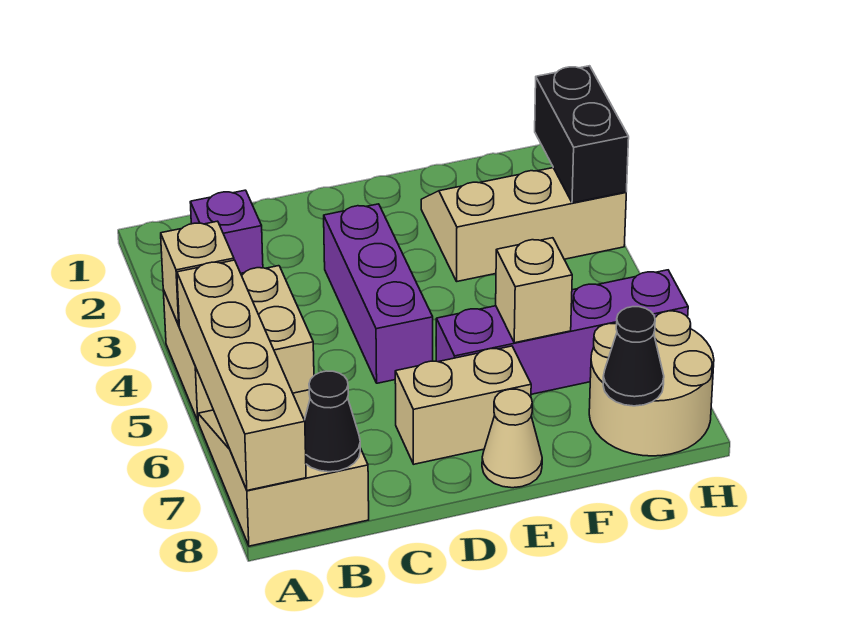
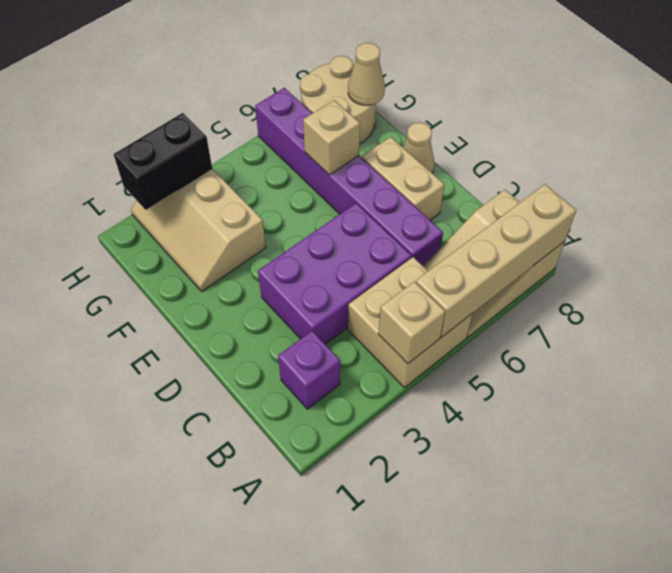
black 1x1 cone [304,371,360,472] -> none
purple 1x3 brick [324,204,433,383] -> purple 2x3 brick [258,203,412,344]
purple 1x4 brick [436,270,688,394] -> purple 1x6 brick [255,88,443,266]
black 1x1 cone [603,307,664,406] -> tan 1x1 cone [348,43,385,105]

